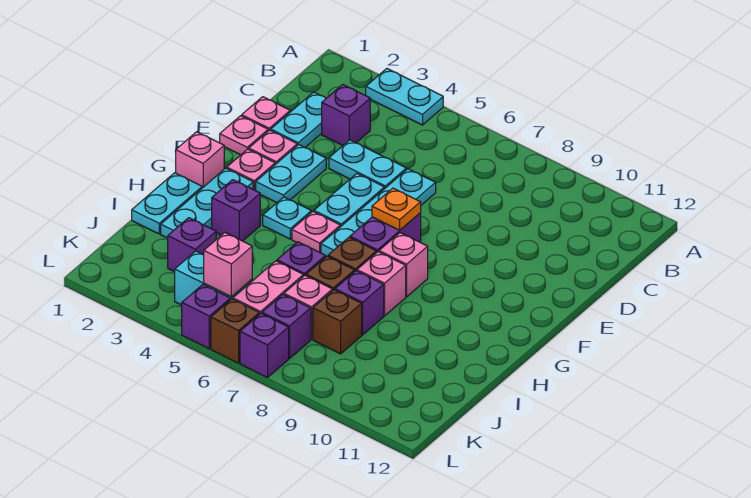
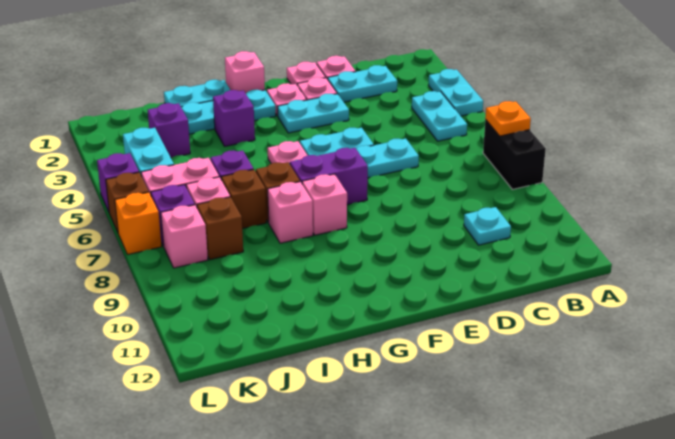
none -> black 1x2 brick [483,120,546,189]
purple 1x1 brick [322,85,370,145] -> none
cyan 1x2 plate [329,140,407,189] -> cyan 1x2 plate moved to [412,91,467,141]
orange 1x1 plate [372,188,421,230] -> orange 1x1 plate moved to [485,101,531,136]
cyan 1x1 plate [263,197,311,239] -> cyan 1x1 plate moved to [464,207,511,245]
purple 1x1 brick [335,271,384,335] -> none
pink 1x1 brick [204,233,252,297] -> pink 1x1 brick moved to [161,205,208,268]
purple 1x1 brick [240,314,289,378] -> orange 1x1 brick [115,192,162,254]

